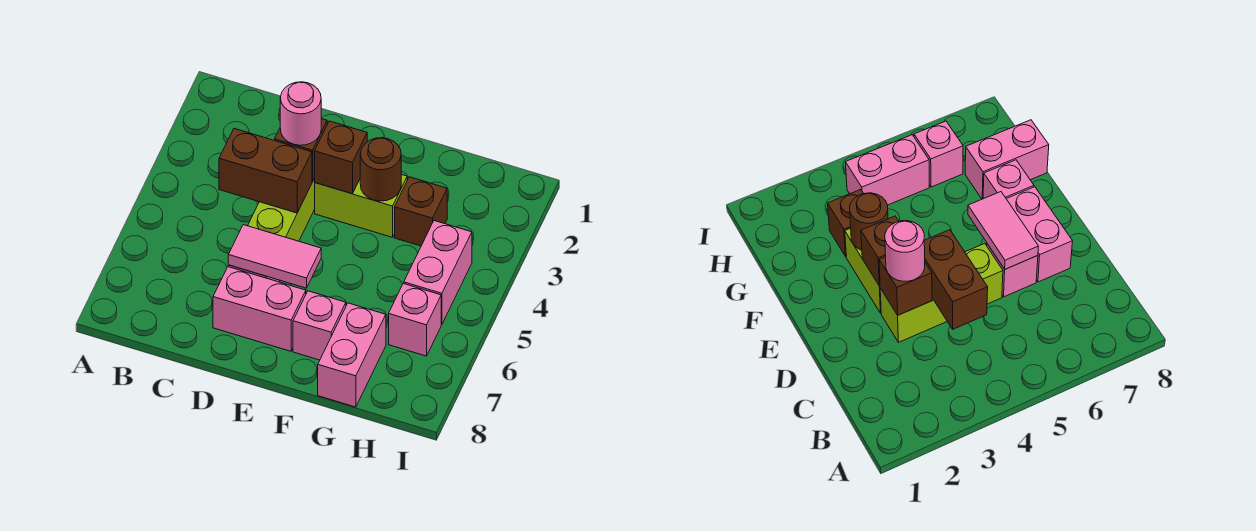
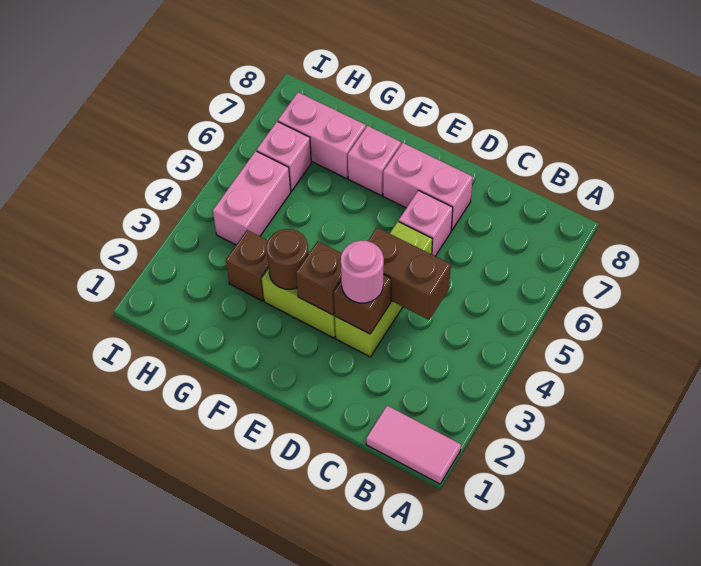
pink 1x2 tile [228,225,321,288] -> pink 1x2 tile moved to [366,406,461,484]
pink 1x2 brick [318,303,386,407] -> pink 1x2 brick turned to [278,92,366,179]

